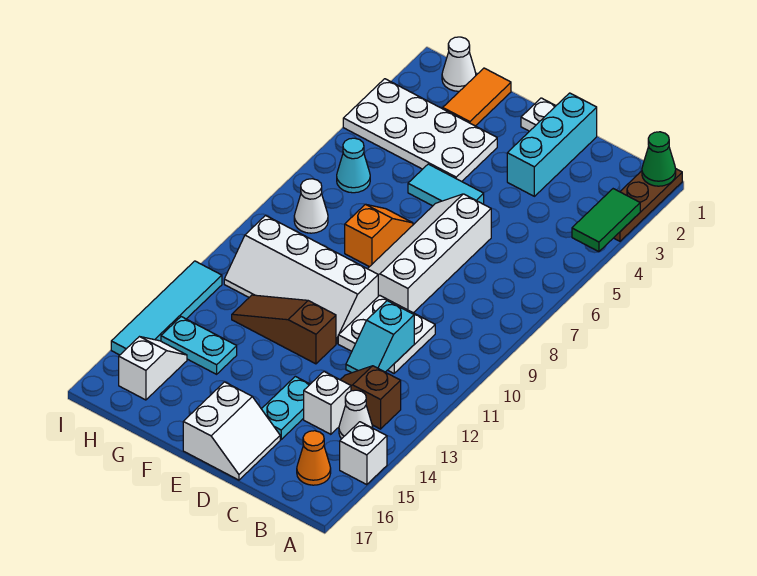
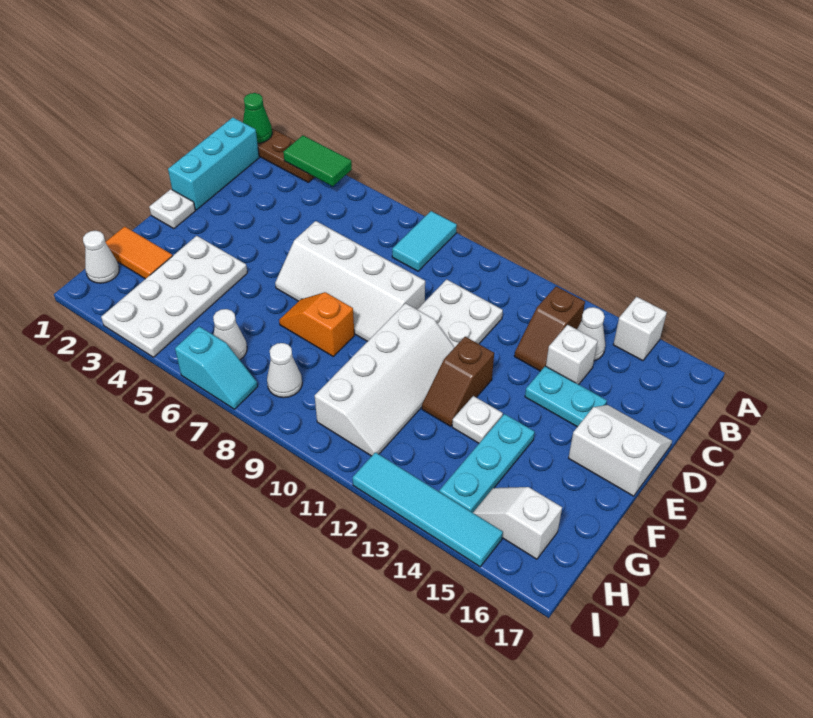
orange 1x1 cone [297,431,331,485] -> none
cyan 1x2 slope [346,301,414,373] -> cyan 1x2 slope moved to [175,327,258,409]
cyan 1x3 brick [507,93,597,196] -> cyan 1x3 brick turned to [168,118,259,210]
cyan 1x2 tile [408,164,484,206] -> cyan 1x2 tile moved to [392,211,457,271]
brown 1x3 slope [232,295,336,364] -> brown 1x2 slope [422,337,494,426]
none -> white 1x1 plate [452,396,503,443]
cyan 1x2 plate [161,317,237,374] -> cyan 1x3 plate [439,414,535,513]
cyan 1x1 cone [337,138,370,193] -> white 1x1 cone [213,309,247,360]

